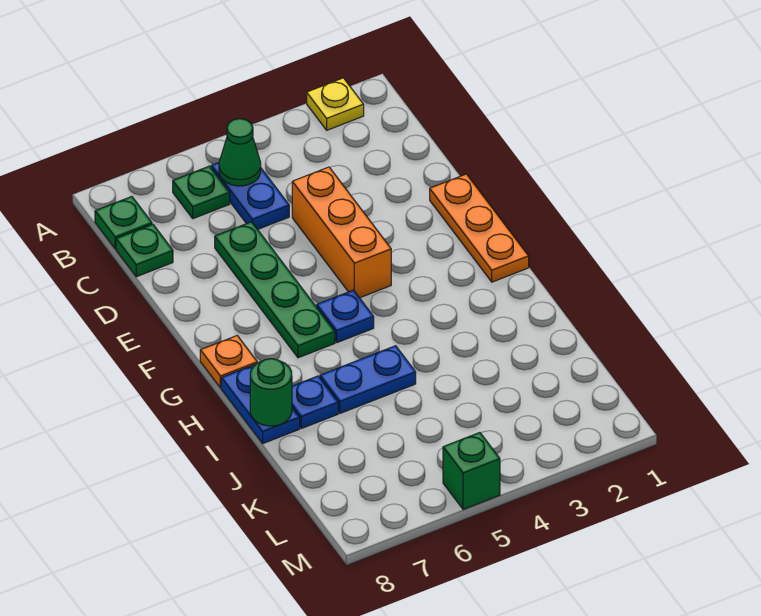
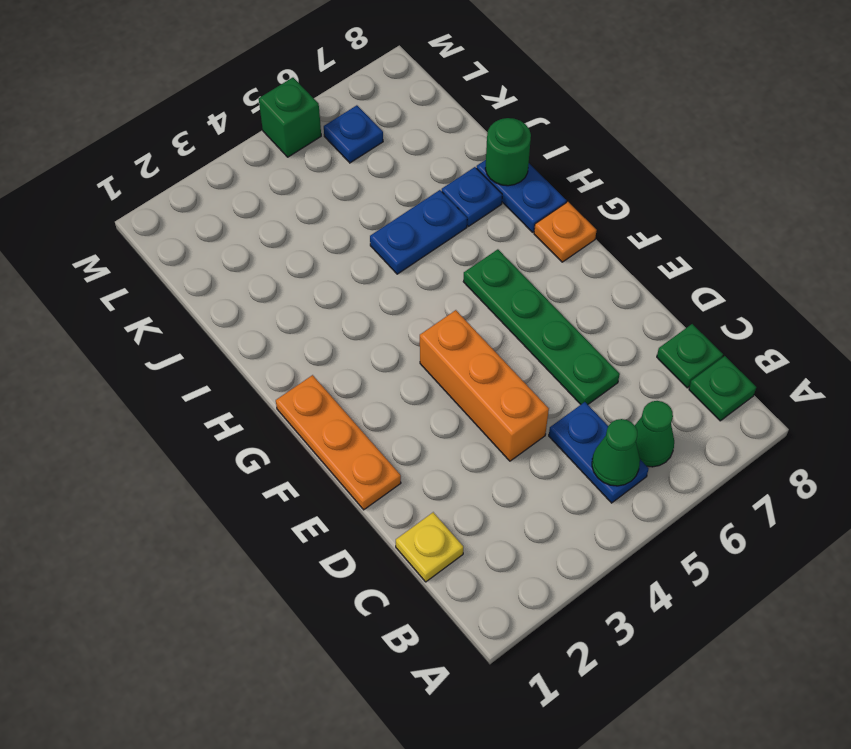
yellow 1x1 plate [307,78,364,130] -> yellow 1x1 plate moved to [396,512,463,582]
green 1x1 plate [173,166,230,219] -> green 1x1 cone [635,401,674,467]
blue 1x1 plate [317,290,374,343] -> blue 1x1 plate moved to [324,105,383,163]

